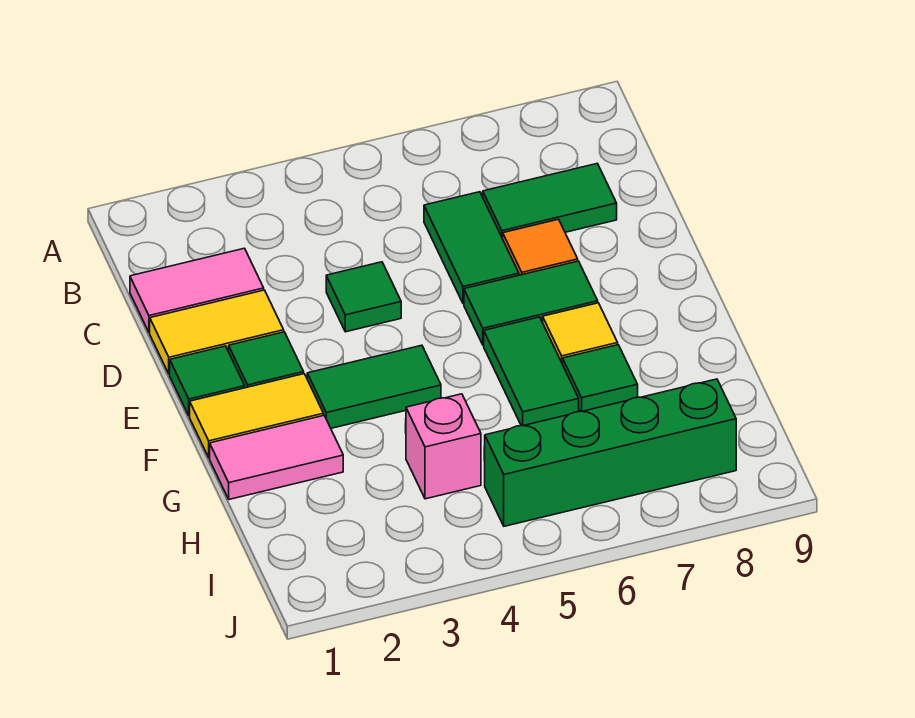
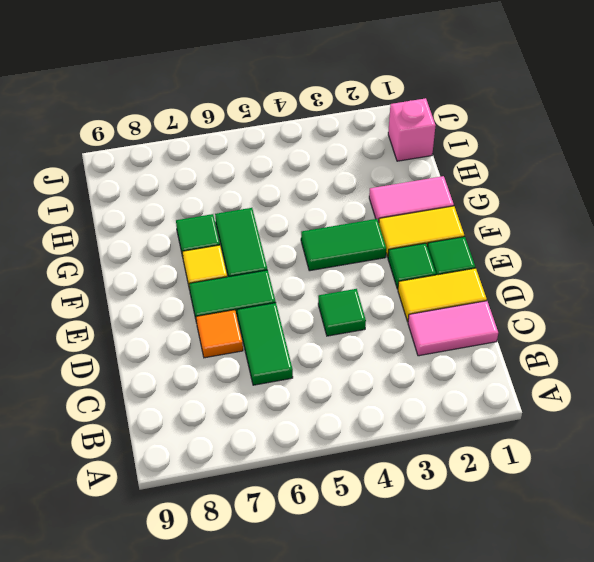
green 1x2 tile [483,163,617,239] -> none
pink 1x1 brick [406,394,481,499] -> pink 1x1 brick moved to [388,98,436,161]
green 1x4 brick [485,379,736,526] -> none

